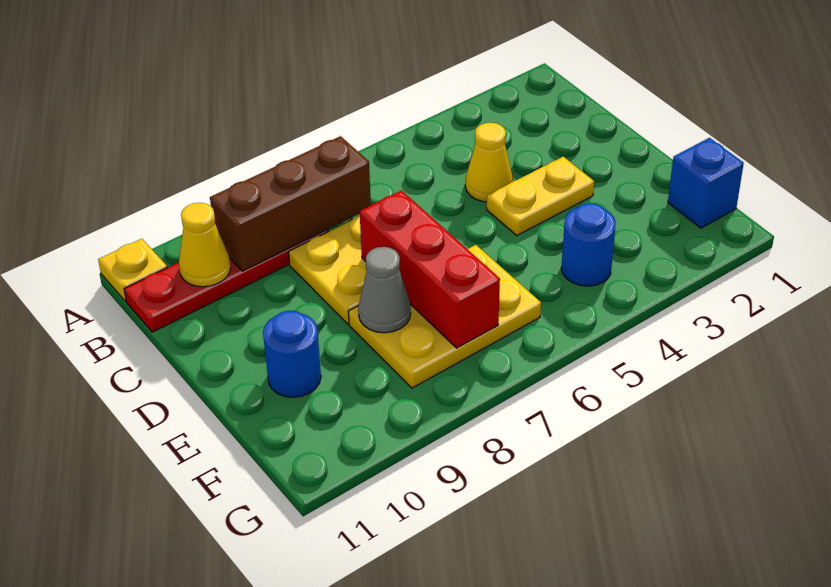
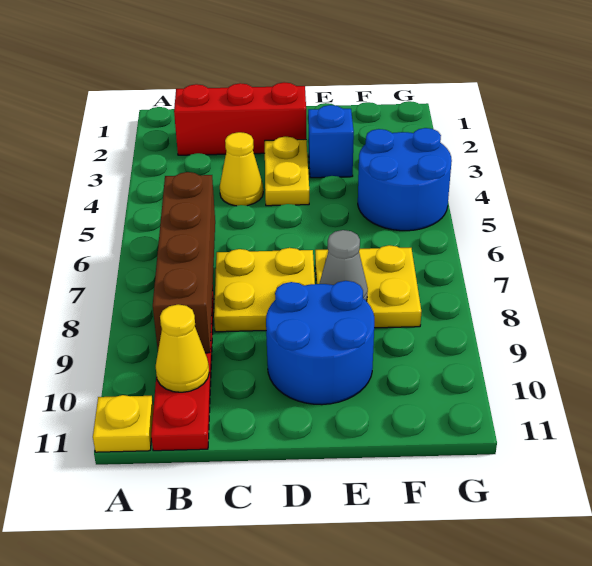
brown 1x3 brick [210,136,371,271] -> brown 1x4 brick [153,172,215,353]
red 1x3 brick [360,190,500,348] -> red 1x3 brick moved to [174,82,306,155]
yellow 2x3 plate [348,245,541,388] -> yellow 2x2 plate [315,245,421,328]
blue 1x1 round brick [263,311,321,397] -> blue 2x2 round brick [266,281,374,405]
blue 1x1 brick [668,138,744,228] -> blue 1x1 brick moved to [308,105,354,178]
blue 1x1 round brick [561,203,616,286] -> blue 2x2 round brick [358,128,452,231]

